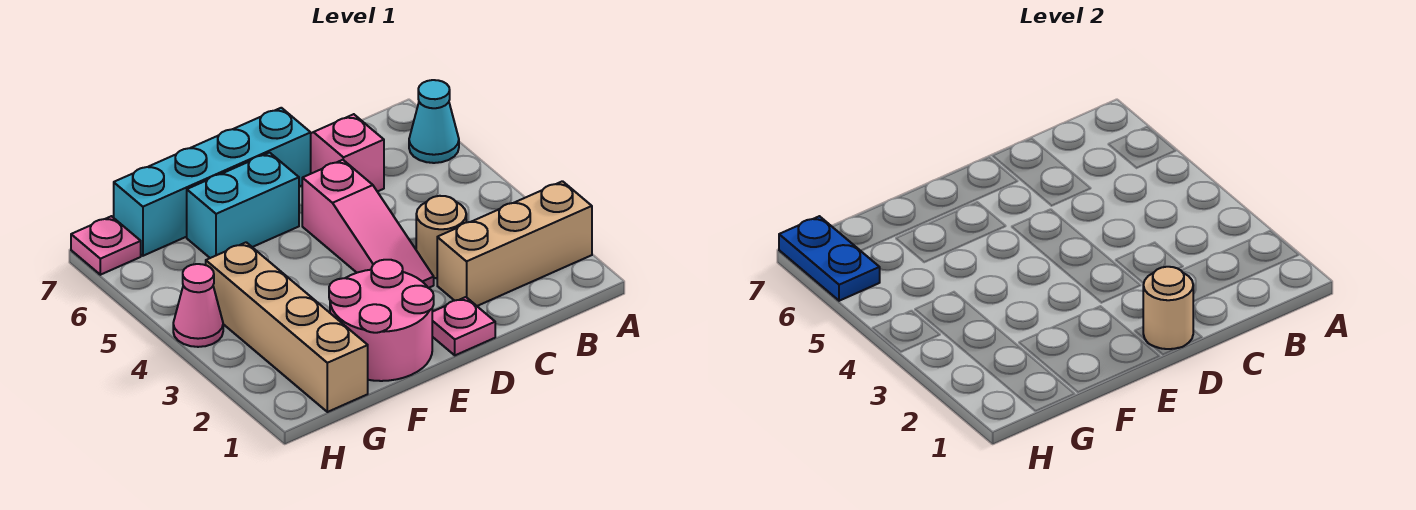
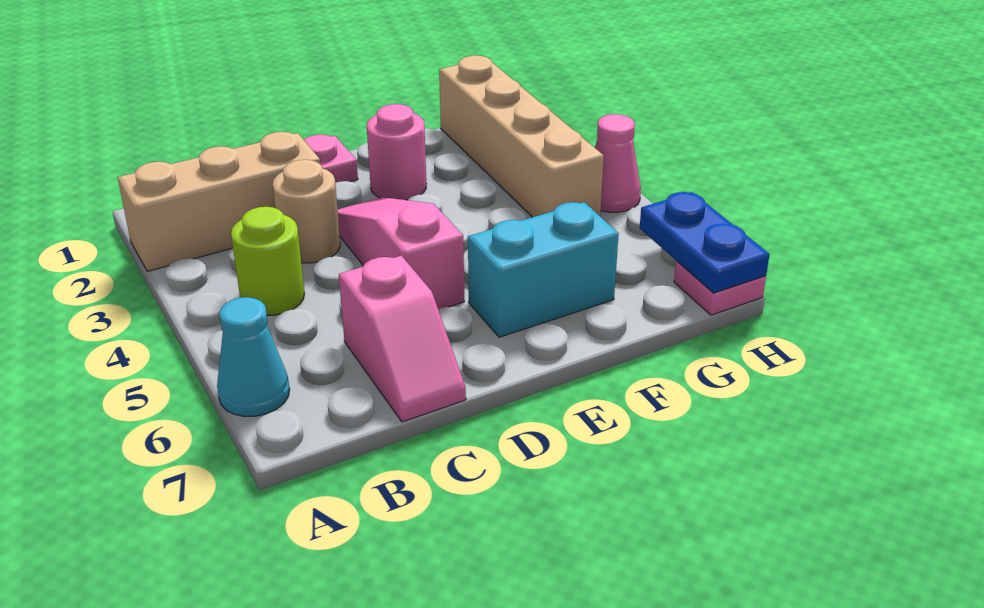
none -> lime 1x1 round brick [231,207,304,315]
tan 1x1 round brick [1143,267,1193,349] -> none
cyan 1x4 brick [114,108,311,256] -> none
pink 2x2 round brick [329,260,434,381] -> pink 1x1 round brick [367,104,426,200]

